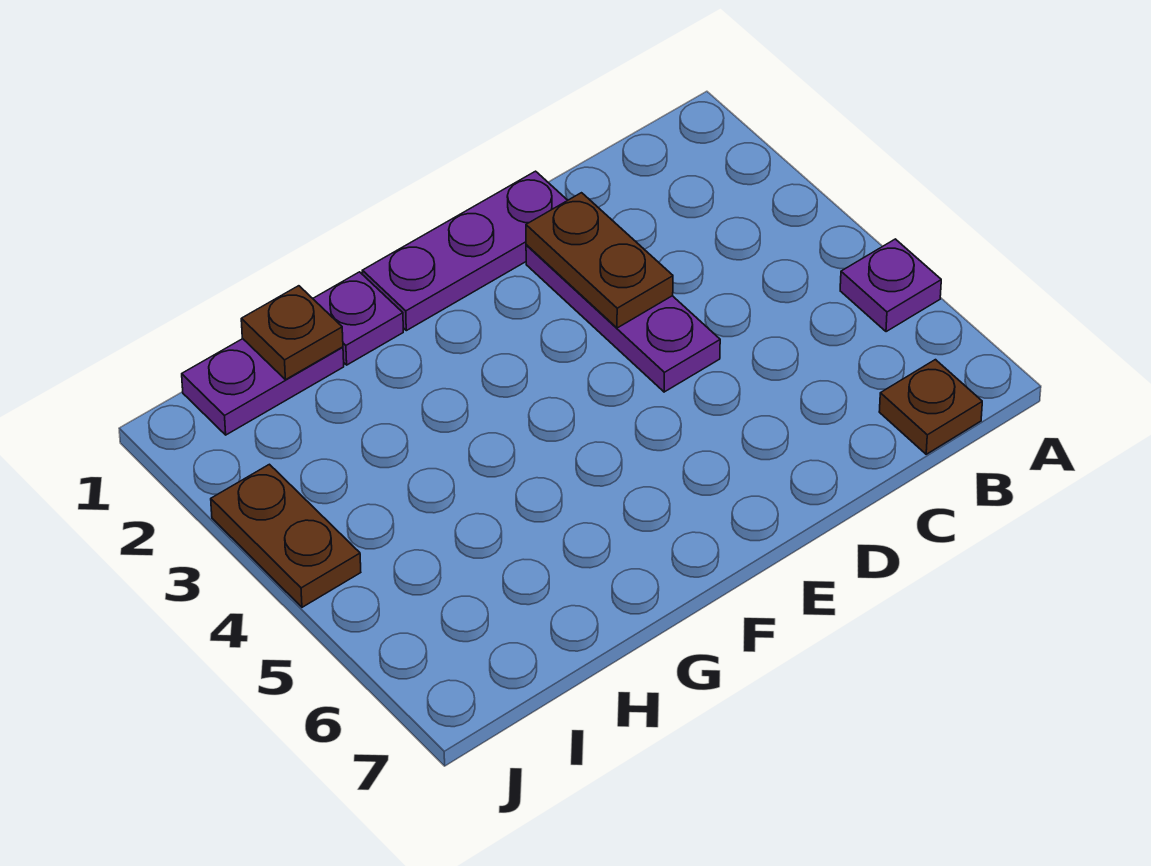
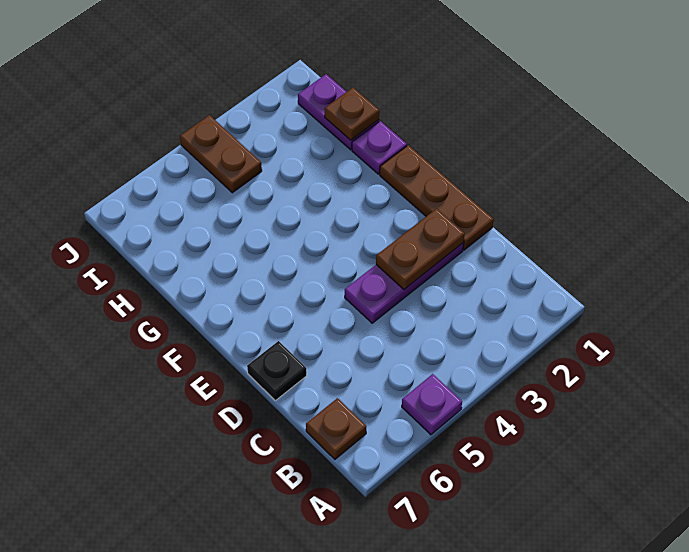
purple 1x3 plate [362,171,568,331] -> brown 1x3 plate [380,145,493,250]
none -> black 1x1 plate [247,341,307,401]
brown 1x2 plate [211,464,361,607] -> brown 1x2 plate turned to [180,115,262,193]

